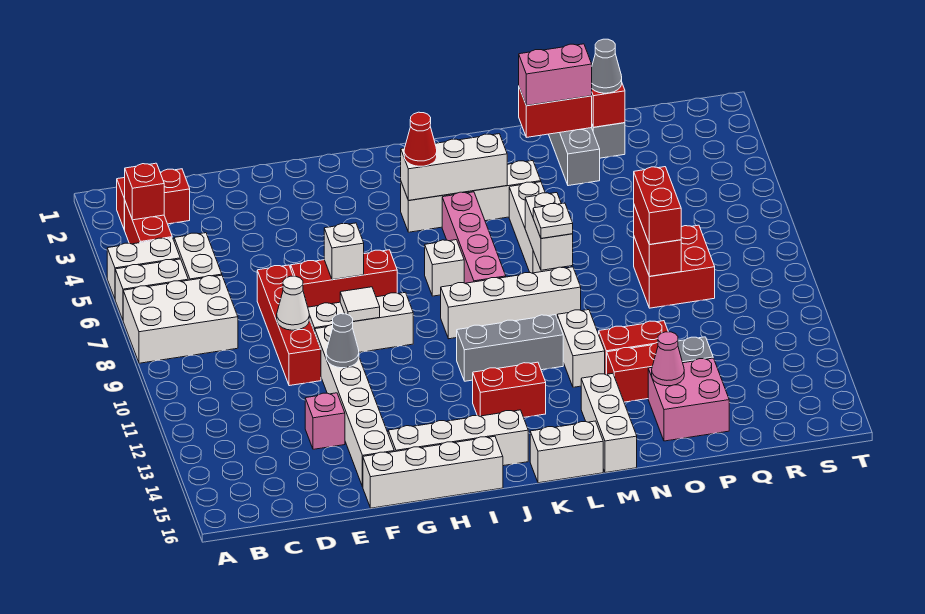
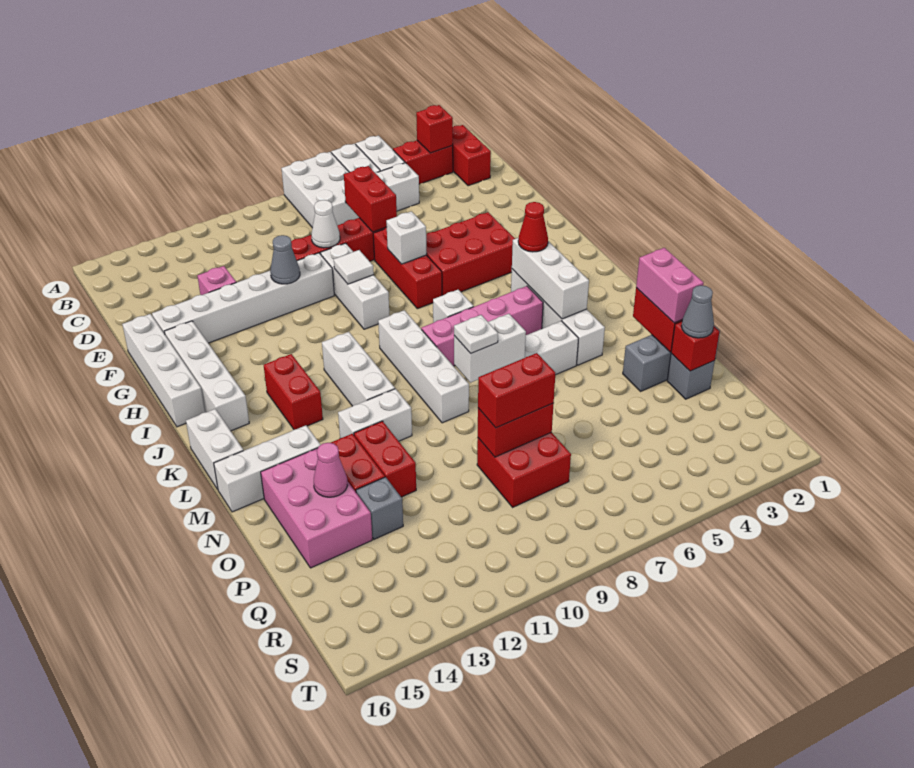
none -> red 1x2 brick [344,166,397,232]
none -> red 2x3 brick [426,212,515,295]
grey 1x3 brick [457,315,563,381] -> white 1x3 brick [322,332,395,406]
pink 2x2 brick [648,358,729,441] -> pink 2x3 brick [261,448,372,568]

